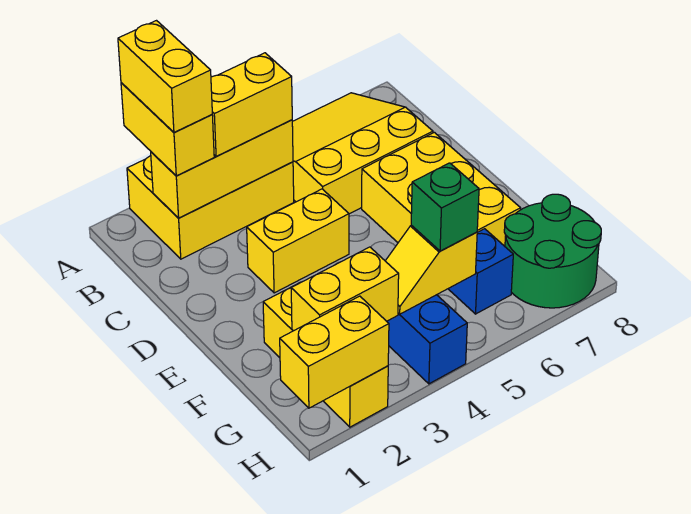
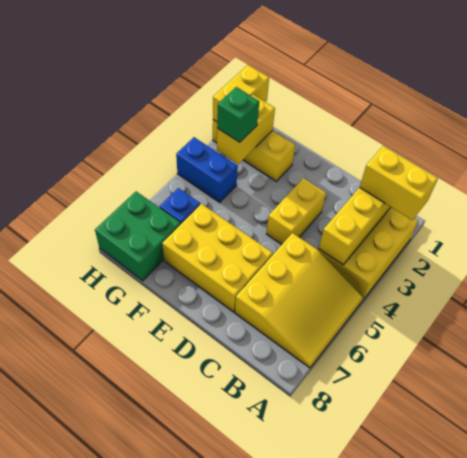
yellow 1x2 brick [118,21,212,132] -> none
yellow 1x2 brick [211,53,292,156] -> none
yellow 1x2 slope [386,225,477,314] -> none
green 1x1 brick [411,163,479,251] -> green 1x1 brick moved to [217,87,259,142]
green 2x2 round brick [504,194,601,308] -> green 2x2 brick [95,192,181,281]

